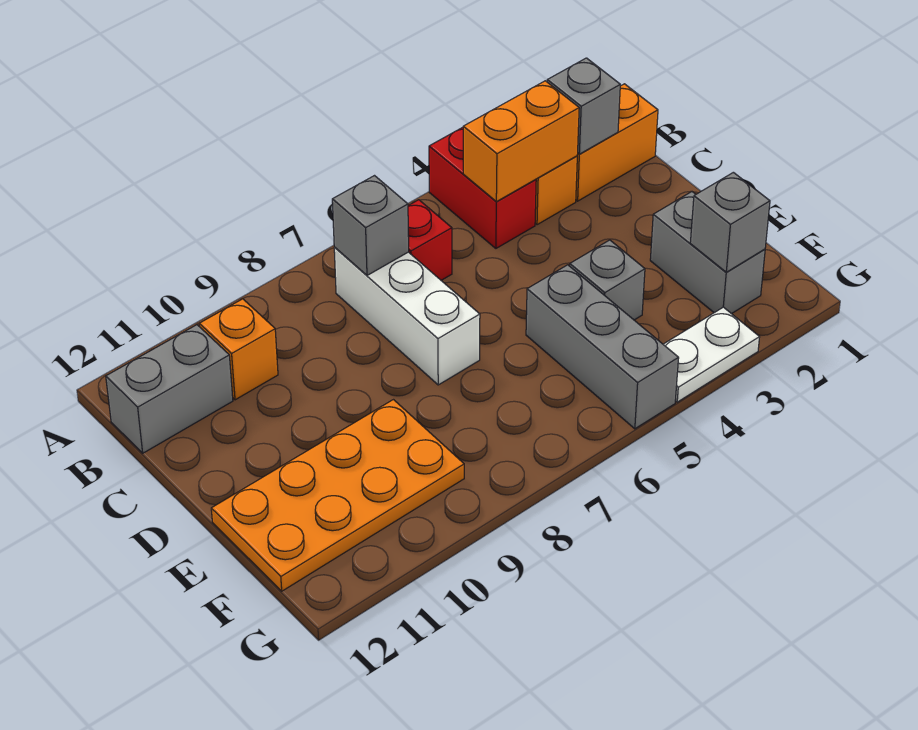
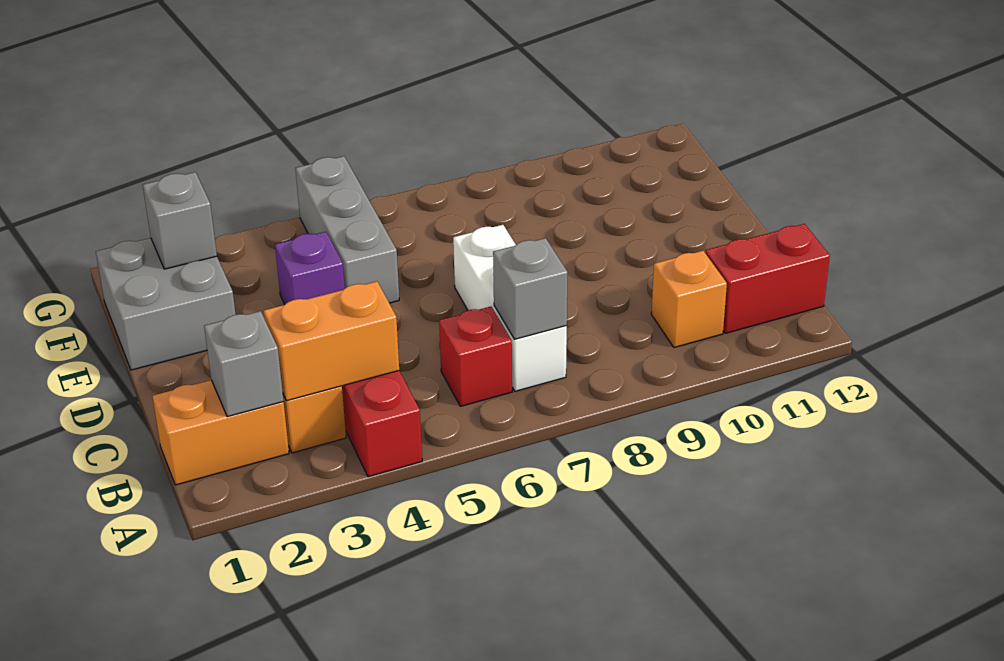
grey 1x2 brick [106,325,233,453] -> red 1x2 brick [705,224,830,333]
grey 1x2 brick [650,192,765,314] -> grey 2x2 brick [96,238,236,370]
grey 1x1 brick [570,240,645,320] -> purple 1x1 brick [275,232,345,304]
orange 2x4 plate [211,400,464,591] -> none
white 1x2 plate [663,307,760,402] -> none

